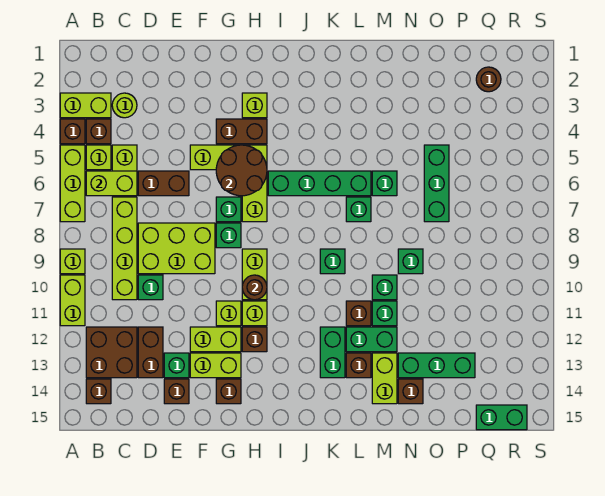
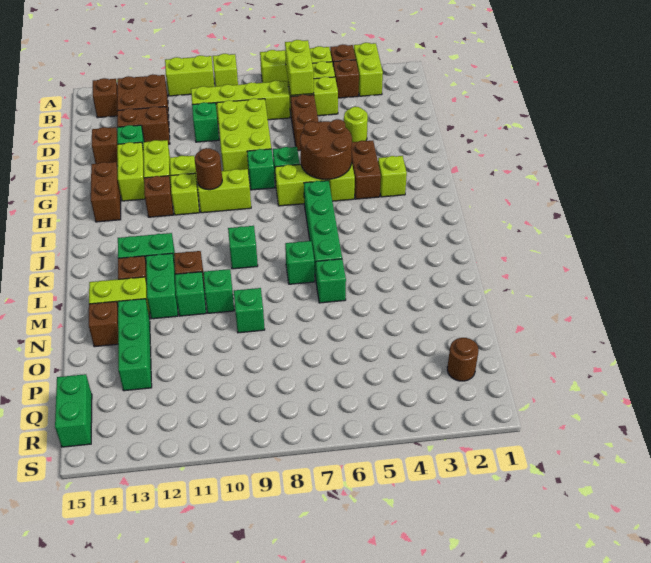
lime 1x1 round brick [112,93,137,118] -> lime 1x1 round brick moved to [344,107,368,142]
brown 1x1 brick [216,379,241,404] -> brown 1x2 brick [91,162,121,222]
green 1x3 brick [424,145,449,222] -> none

